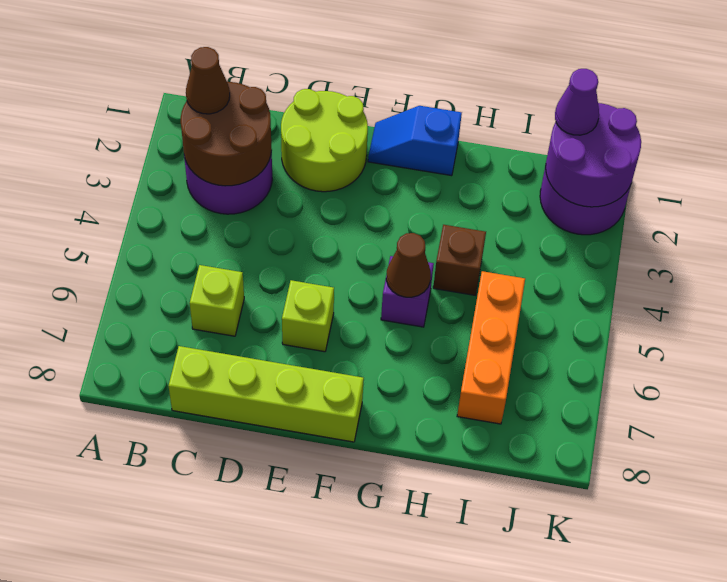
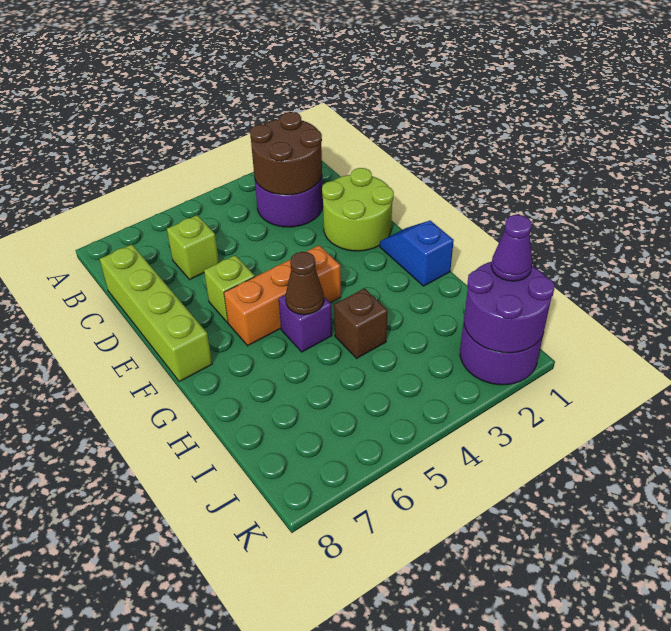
brown 1x1 cone [186,47,230,114] -> none
orange 1x3 brick [457,271,525,424] -> orange 1x3 brick moved to [224,245,341,346]

